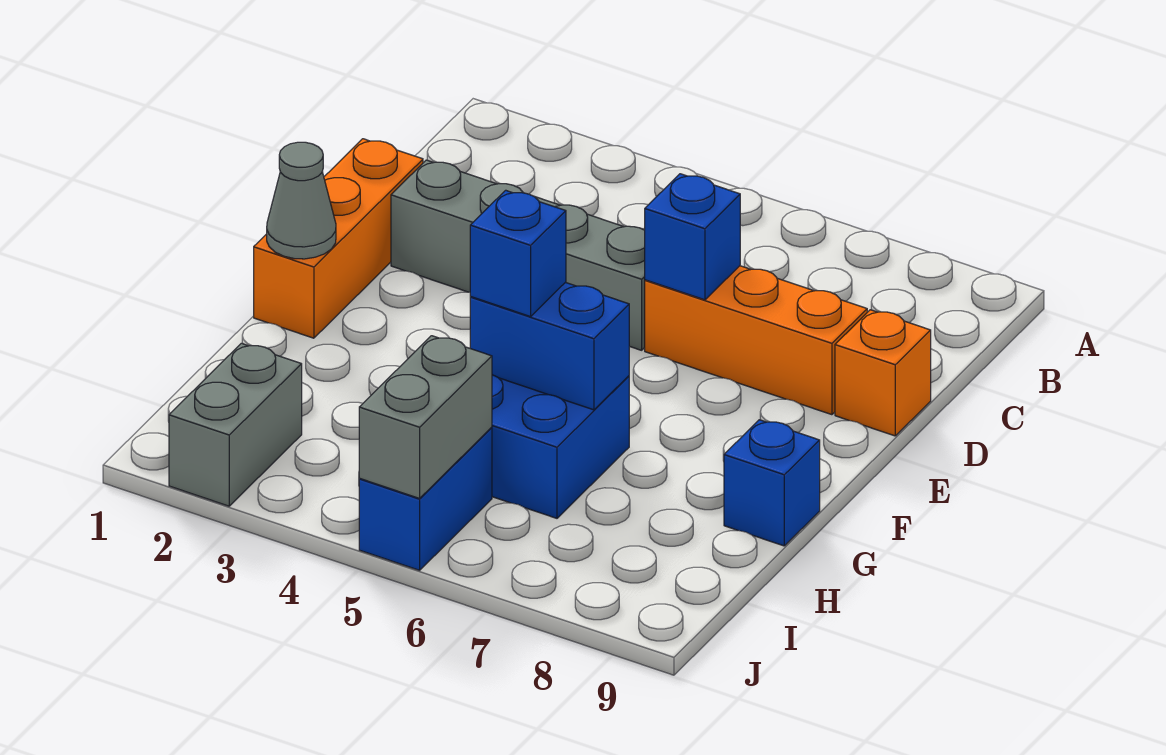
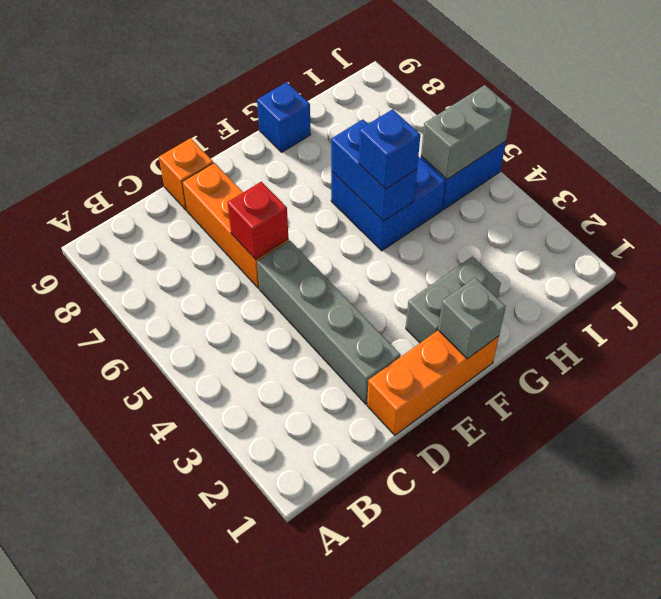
blue 1x1 brick [645,174,740,300] -> red 1x1 brick [228,182,288,259]
grey 1x1 cone [267,142,336,259] -> grey 1x1 brick [438,278,506,359]
grey 1x2 brick [169,343,302,506] -> grey 1x2 brick moved to [406,257,501,343]

